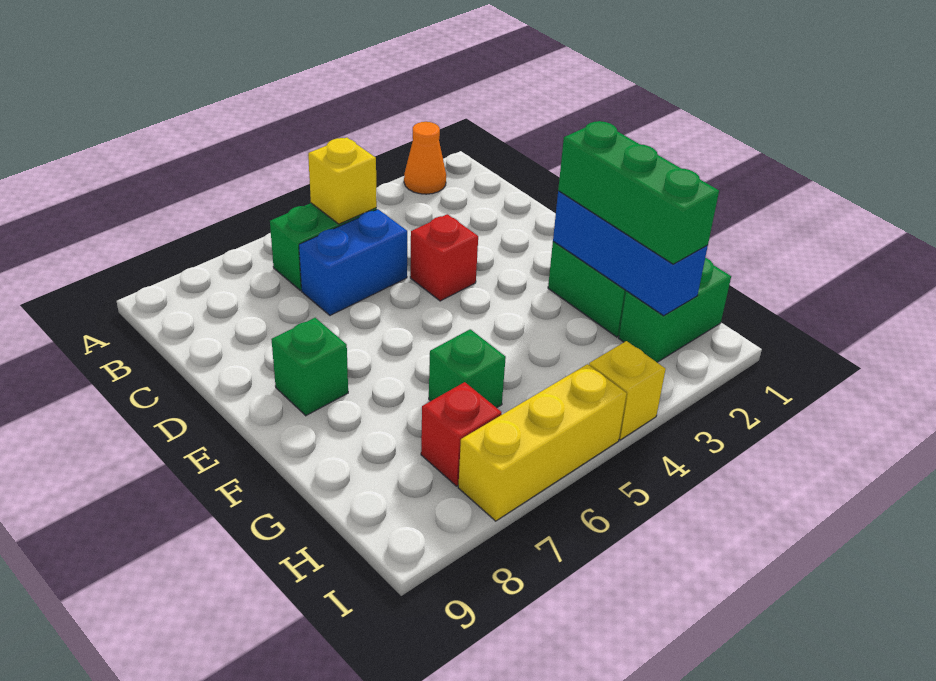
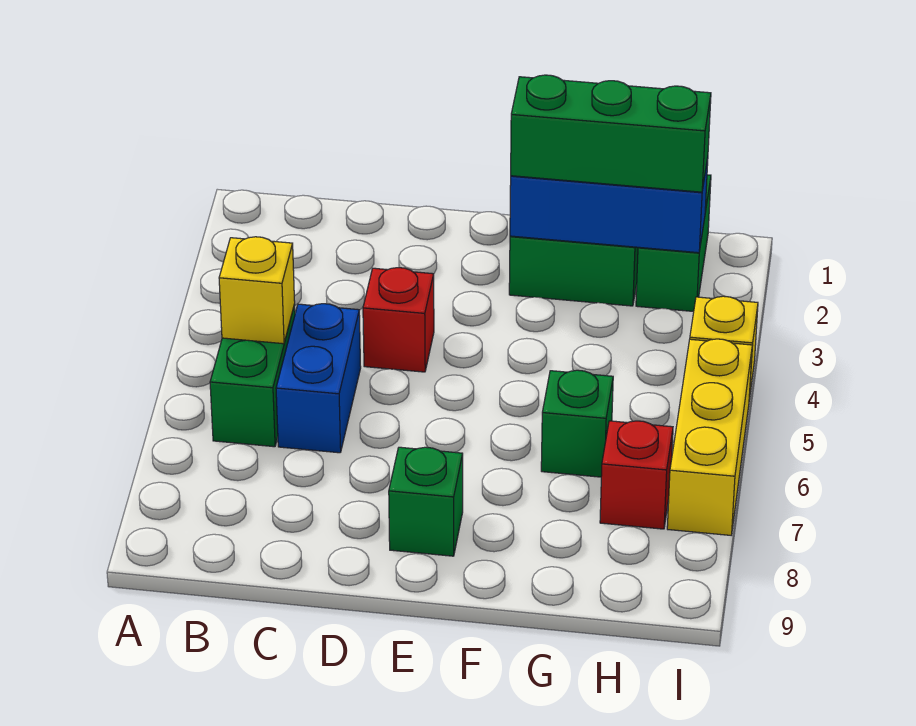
orange 1x1 cone [404,122,446,194] -> none

